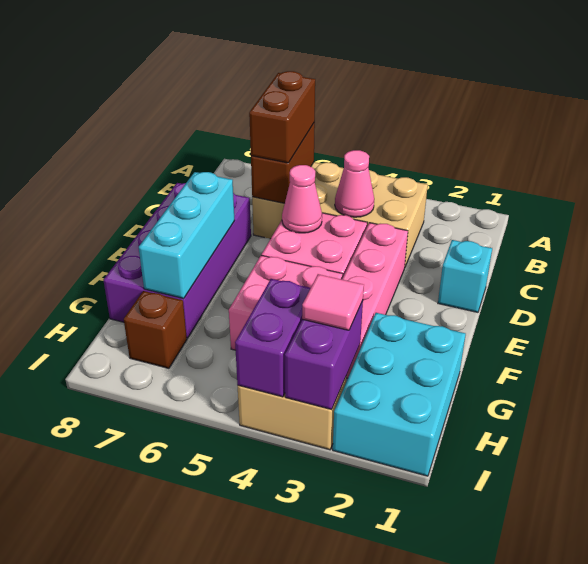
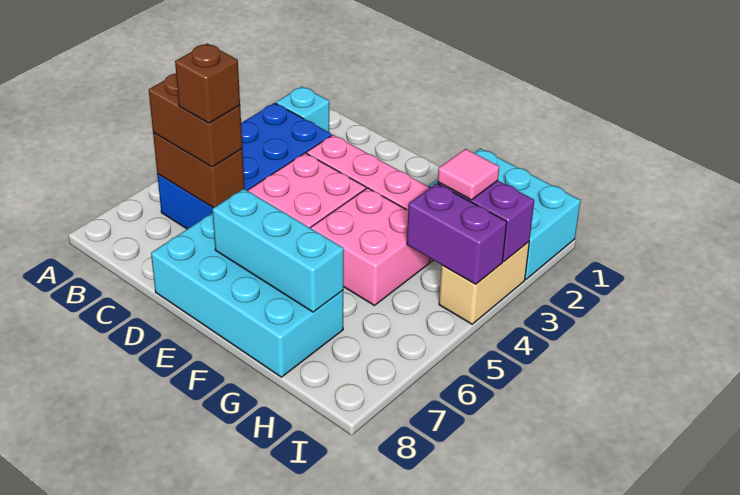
tan 2x4 brick [252,162,428,267] -> blue 2x4 brick [157,103,332,229]
pink 1x1 cone [335,150,374,217] -> none
cyan 1x1 brick [438,240,492,312] -> cyan 1x1 brick moved to [276,86,329,132]
pink 1x1 cone [282,165,322,233] -> none
purple 2x4 brick [103,183,251,338] -> cyan 2x4 brick [151,213,343,377]
brown 1x1 brick [124,291,187,368] -> brown 1x1 brick moved to [175,44,240,123]

